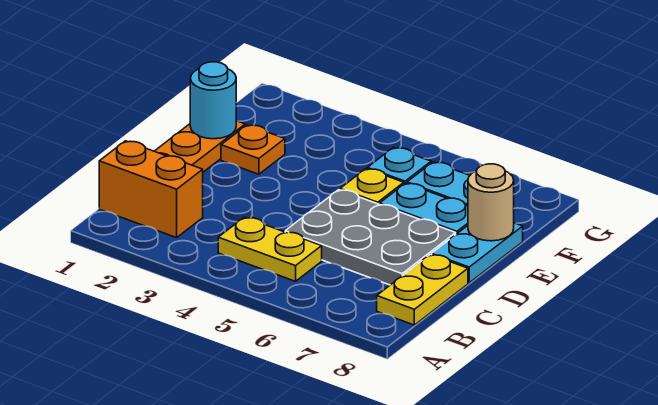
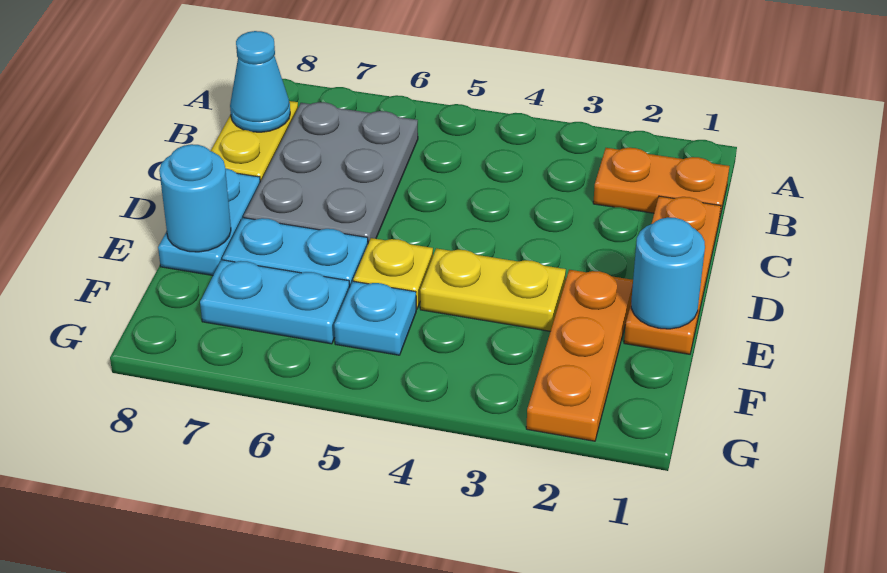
orange 1x2 brick [99,141,203,238] -> orange 1x2 plate [593,148,729,220]
yellow 1x2 plate [218,217,322,281] -> yellow 1x2 plate moved to [420,248,566,331]
none -> cyan 1x1 cone [230,31,290,132]
grey 2x3 plate [285,190,456,285] -> grey 2x3 plate turned to [244,102,418,243]
orange 1x1 plate [221,125,285,174] -> orange 1x3 plate [526,270,633,441]
tan 1x1 round brick [468,164,514,241] -> cyan 1x1 round brick [159,144,231,252]

